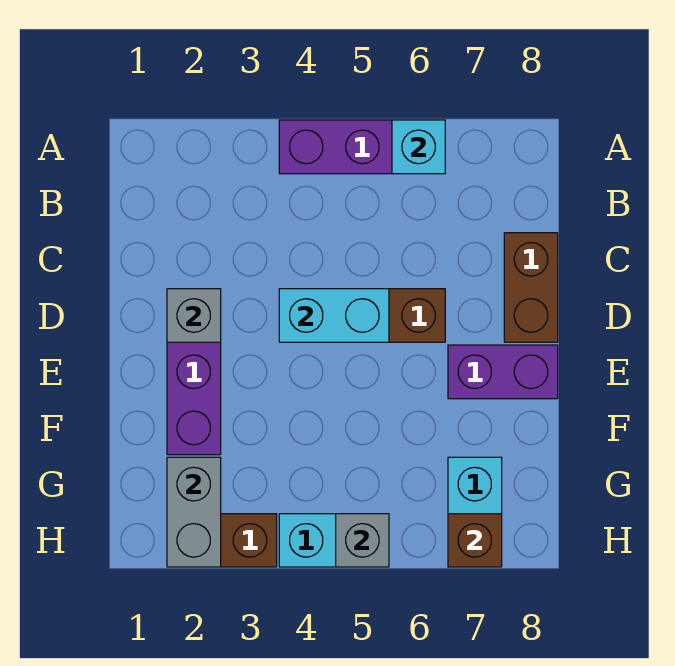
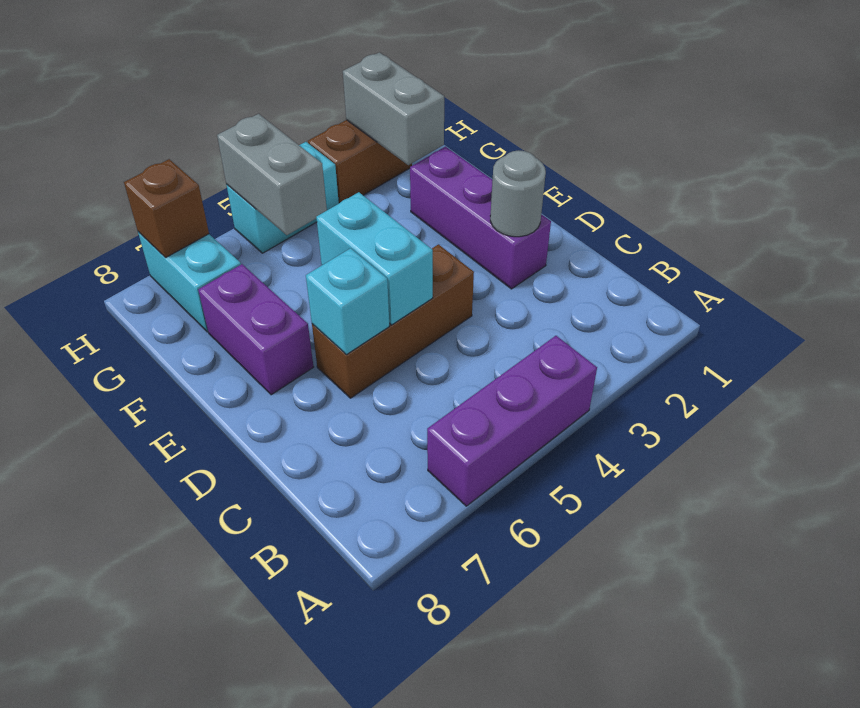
cyan 1x1 brick [392,120,445,174] -> cyan 1x1 brick moved to [306,248,389,355]
brown 1x2 brick [504,233,558,342] -> none
grey 1x1 brick [167,289,221,342] -> grey 1x1 round brick [490,150,546,237]
cyan 1x2 brick [279,289,389,342] -> cyan 1x2 brick turned to [316,192,433,325]
purple 1x2 brick [448,345,558,399] -> purple 1x2 brick turned to [198,264,313,395]
grey 1x1 brick [336,514,389,567] -> grey 1x2 brick [217,114,327,235]

